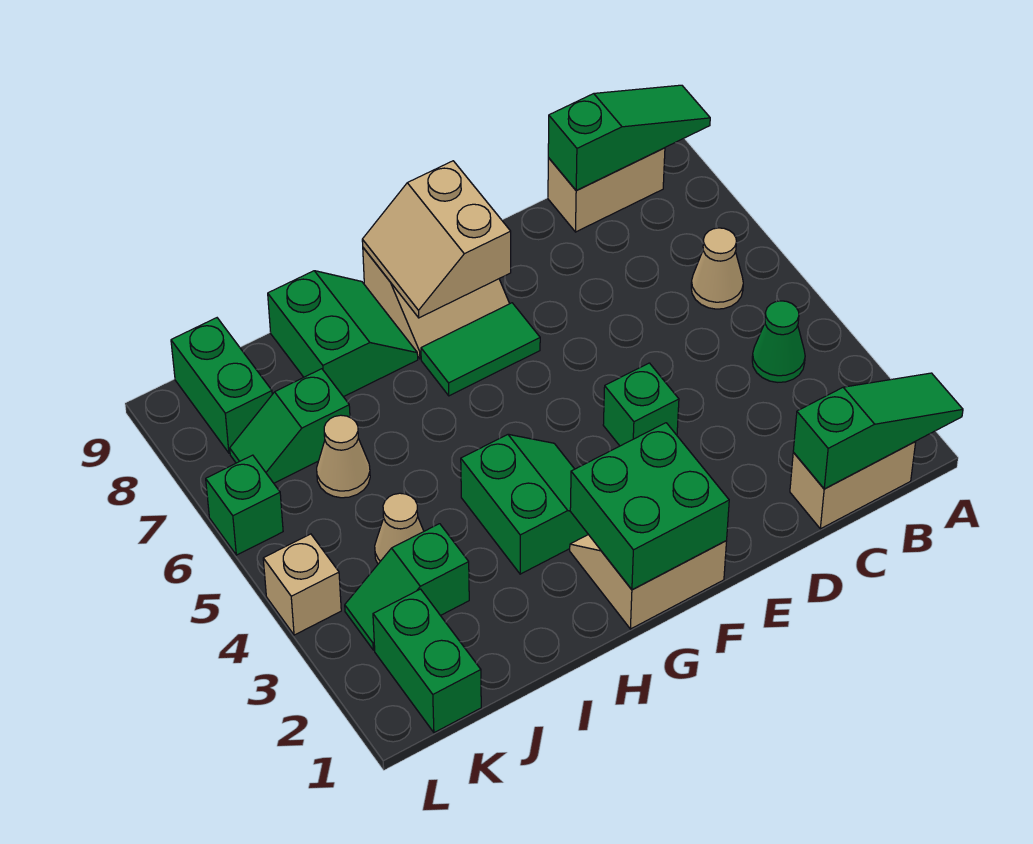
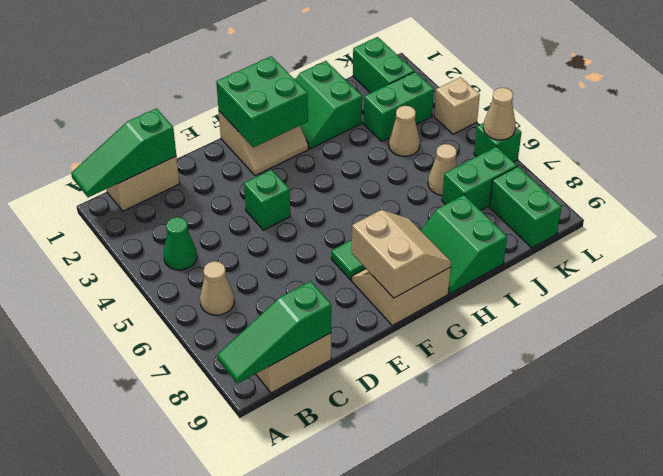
green 2x2 slope [461,434,588,574] -> green 2x2 slope moved to [295,61,362,149]
green 1x2 slope [345,524,469,650] -> green 1x2 brick [364,72,434,141]
green 1x2 slope [230,369,350,483] -> green 1x2 brick [442,146,517,210]
none -> tan 1x1 cone [483,88,516,140]

